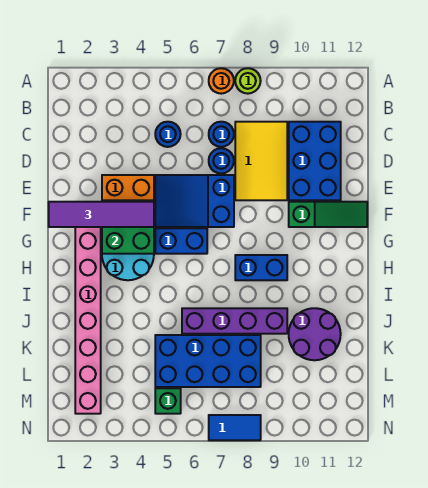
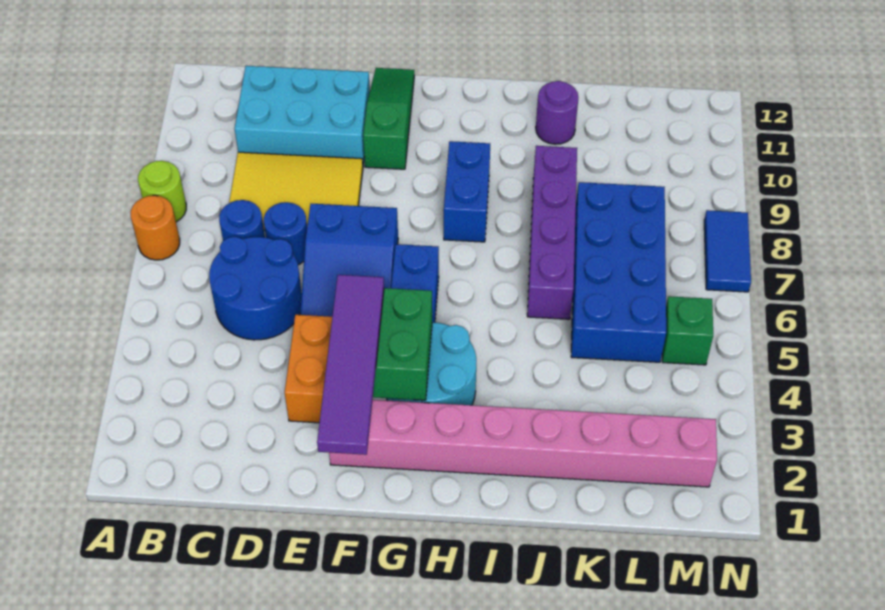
blue 1x1 round brick [155,122,181,147] -> blue 2x2 round brick [209,237,302,340]
blue 2x3 brick [289,122,341,200] -> cyan 2x3 brick [235,66,370,164]
purple 2x2 round brick [289,308,341,360] -> purple 1x1 round brick [536,81,578,144]

